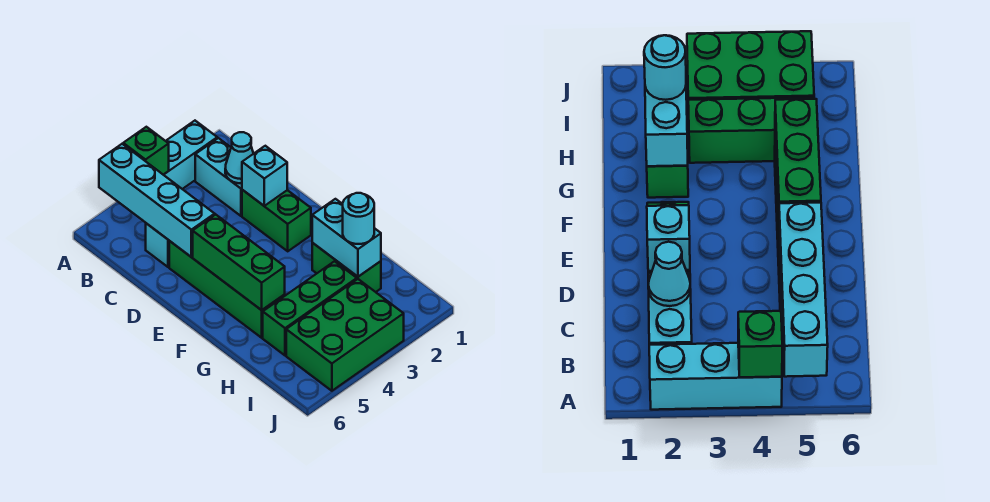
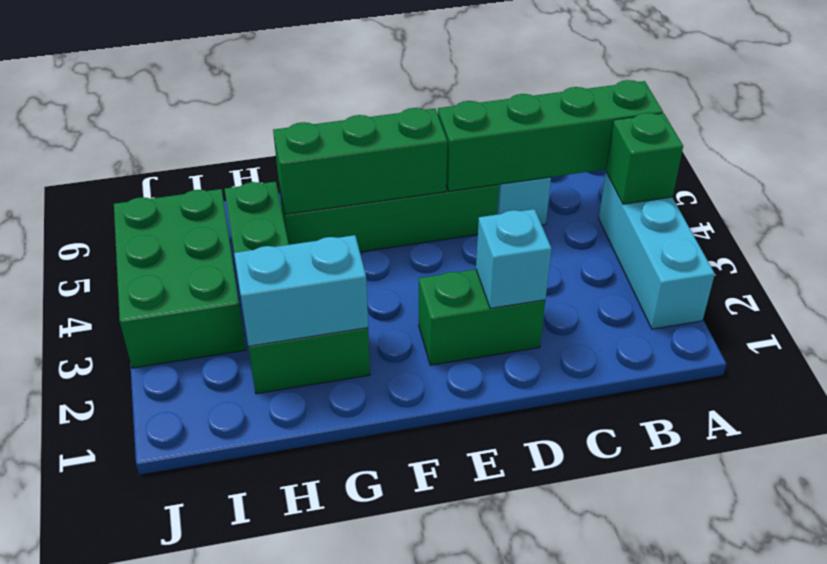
cyan 1x4 brick [99,144,215,257] -> green 1x4 brick [438,80,663,191]
cyan 1x2 brick [195,138,242,216] -> none
cyan 1x1 cone [225,132,254,183] -> none
cyan 1x1 round brick [343,193,374,244] -> none

